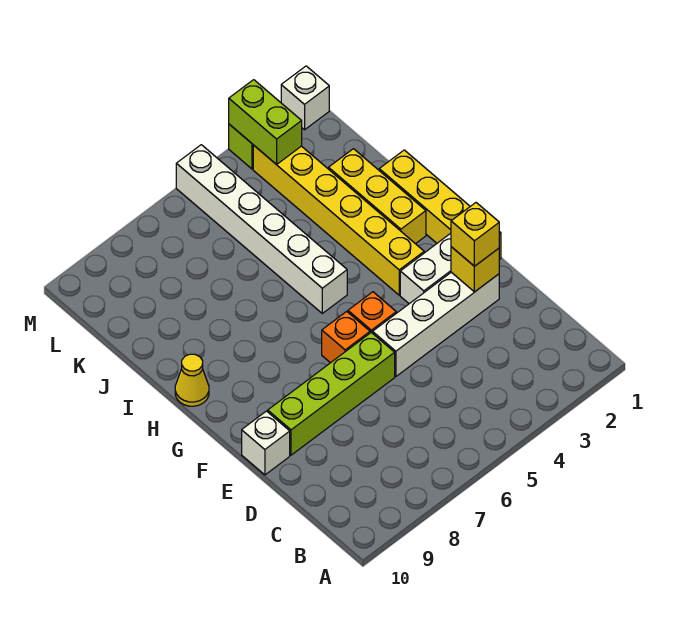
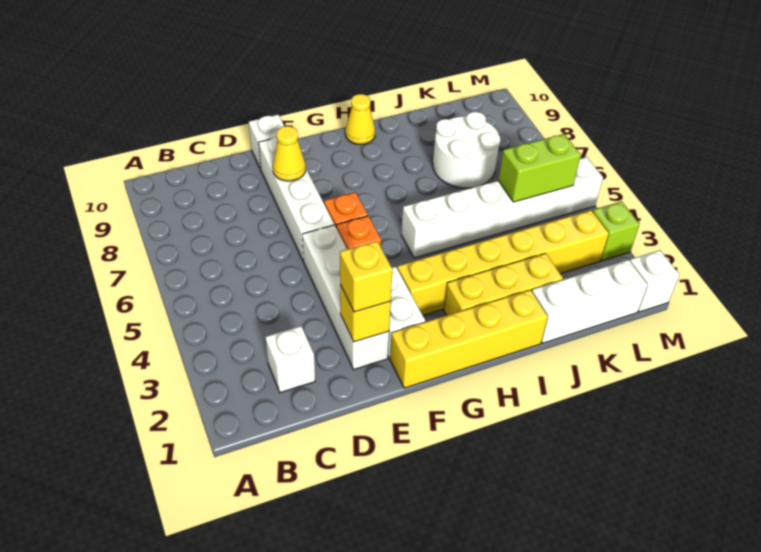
none -> white 1x1 brick [265,326,315,393]
lime 1x4 brick [268,332,395,455] -> white 1x4 brick [259,136,334,261]
none -> yellow 1x1 cone [273,126,306,181]
none -> white 1x3 brick [532,260,648,343]
none -> white 2x2 round brick [433,112,501,188]
lime 1x2 brick [229,80,302,165] -> lime 1x2 brick moved to [498,134,581,202]

